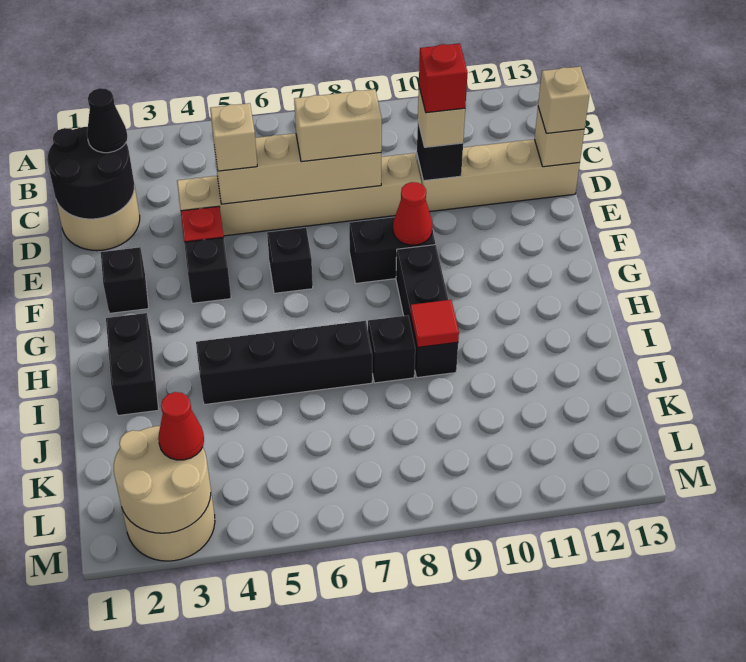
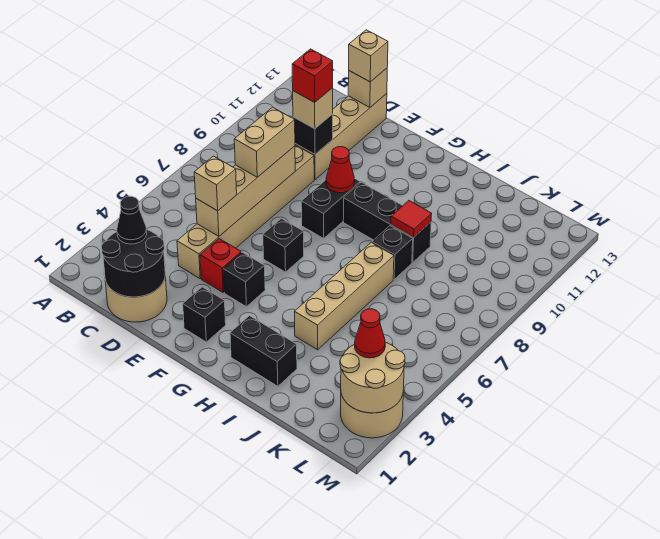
black 1x4 brick [196,321,372,405] -> tan 1x4 brick [294,243,394,350]

